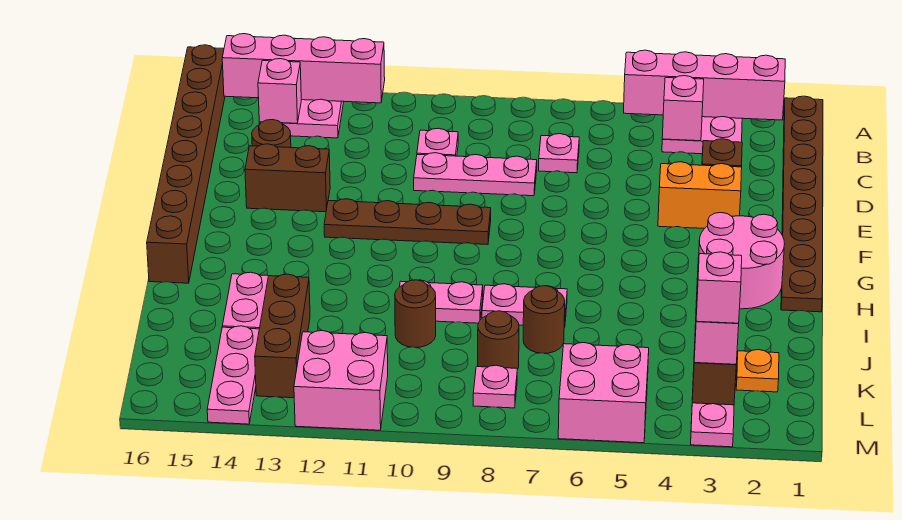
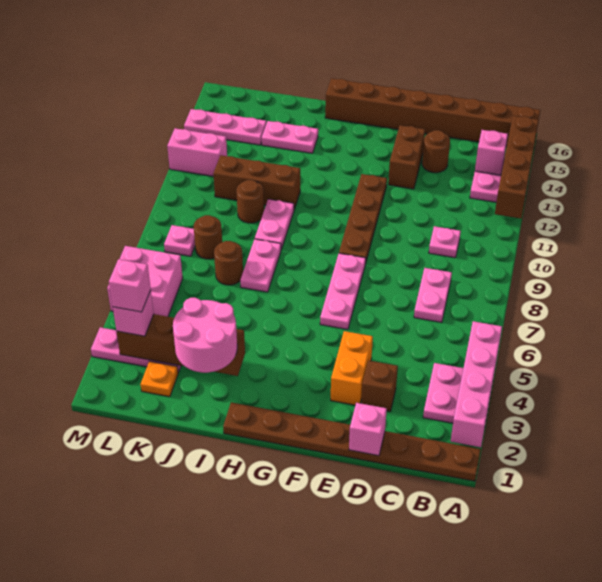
pink 1x4 brick [222,34,385,103] -> brown 1x4 brick [495,116,539,218]
pink 1x1 brick [662,76,704,141] -> pink 1x1 brick moved to [349,403,387,456]
pink 1x1 plate [539,134,579,173] -> pink 1x2 plate [414,268,452,322]
pink 1x3 plate [414,153,537,196] -> pink 1x3 plate moved to [320,253,366,329]
brown 1x3 brick [255,274,310,398] -> brown 1x3 brick moved to [213,155,300,209]
pink 2x2 brick [294,331,388,430] -> pink 1x2 brick [167,128,227,176]

